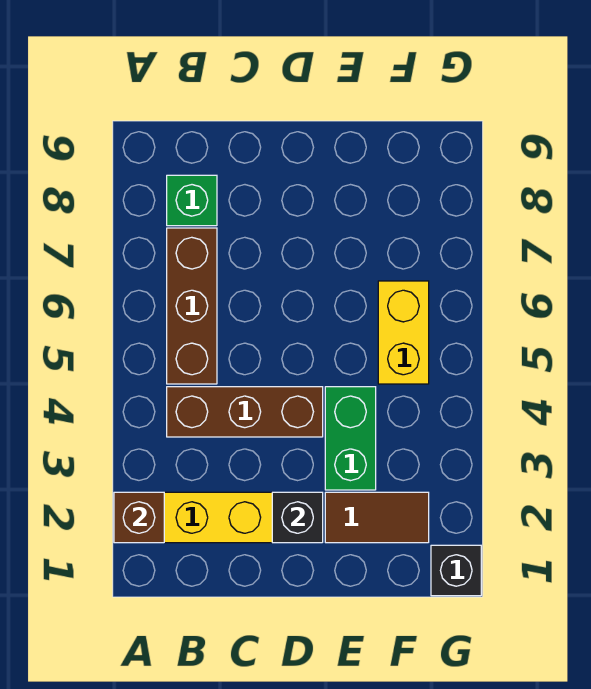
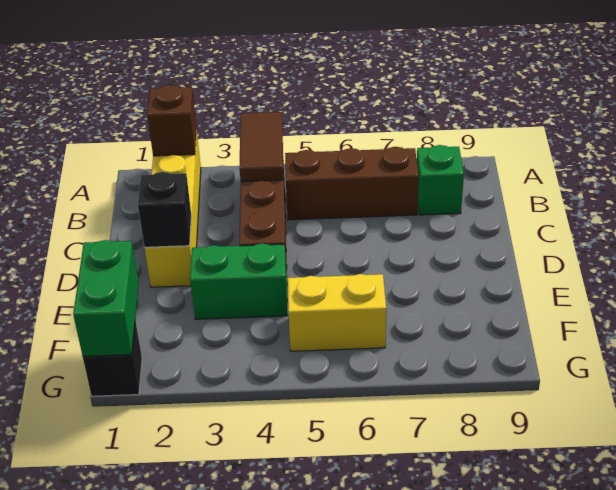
brown 1x2 tile [325,492,429,543] -> brown 1x2 tile moved to [239,112,284,182]
none -> green 1x2 brick [73,240,139,356]

